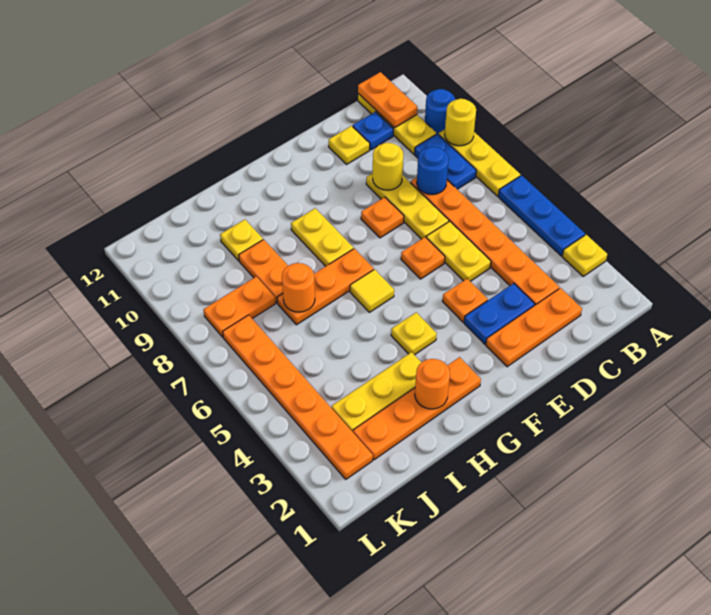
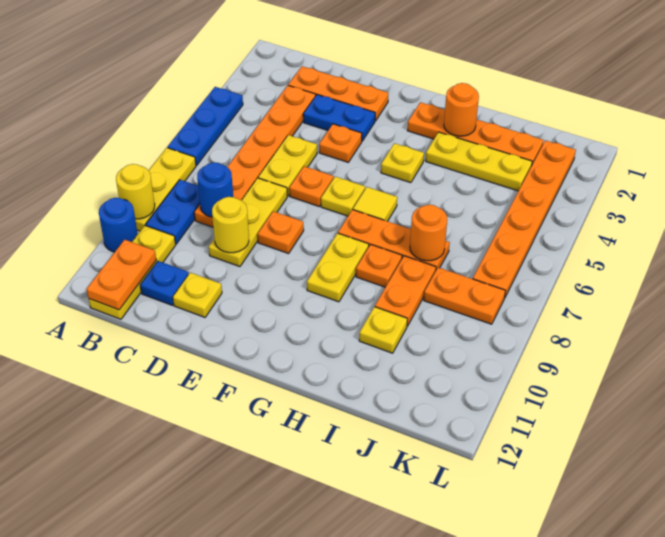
yellow 1x1 plate [562,235,607,276] -> yellow 1x1 plate moved to [321,177,365,216]
none -> orange 1x1 plate [356,244,402,287]

